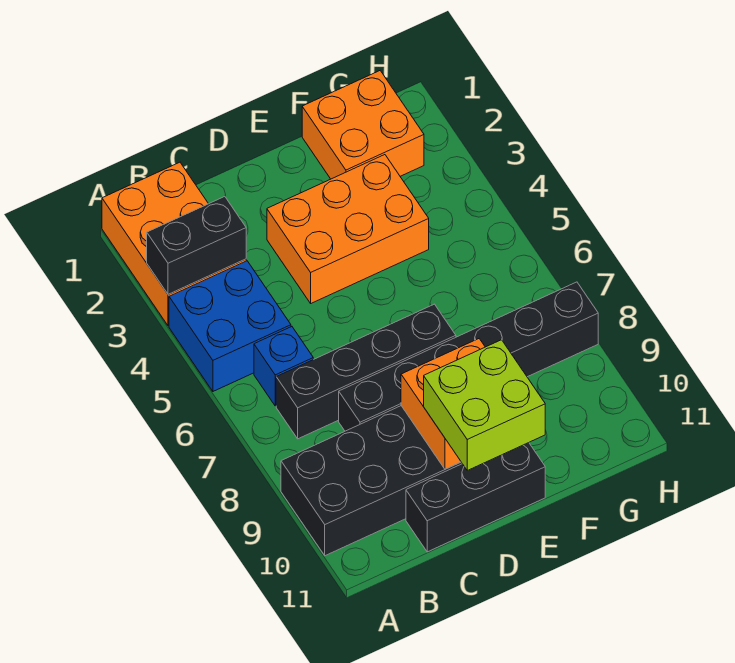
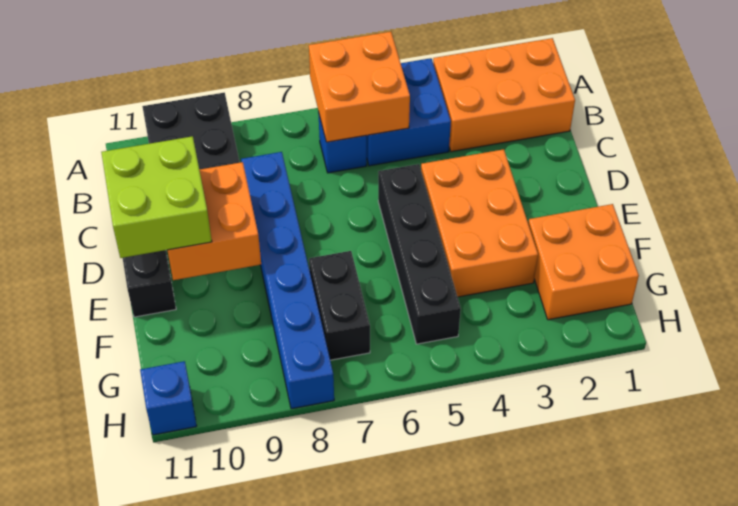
black 1x2 brick [147,197,246,295] -> black 1x2 brick moved to [309,251,370,360]
none -> orange 2x2 brick [309,32,410,142]
black 1x4 brick [276,304,456,439] -> black 1x4 brick moved to [378,164,461,344]
black 1x6 brick [339,282,598,431] -> blue 1x6 brick [241,152,334,409]
none -> blue 1x1 brick [140,361,197,435]

